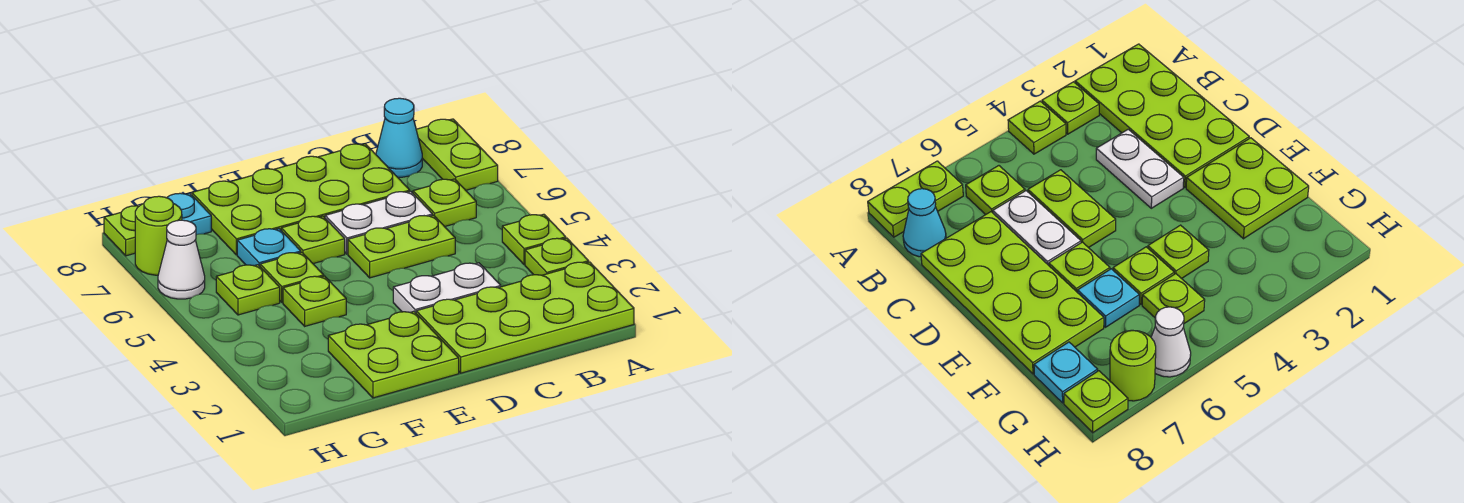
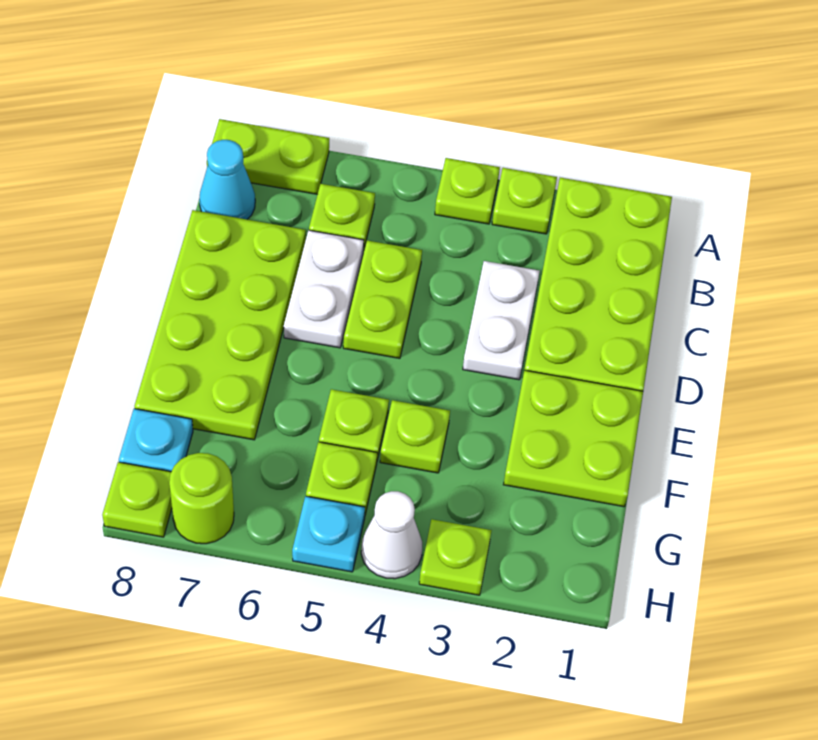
lime 1x1 plate [281,216,345,264] -> lime 1x1 plate moved to [419,519,492,595]
cyan 1x1 plate [237,229,301,266] -> cyan 1x1 plate moved to [292,496,365,572]
white 1x1 cone [158,220,205,299] -> white 1x1 cone moved to [361,491,422,579]

